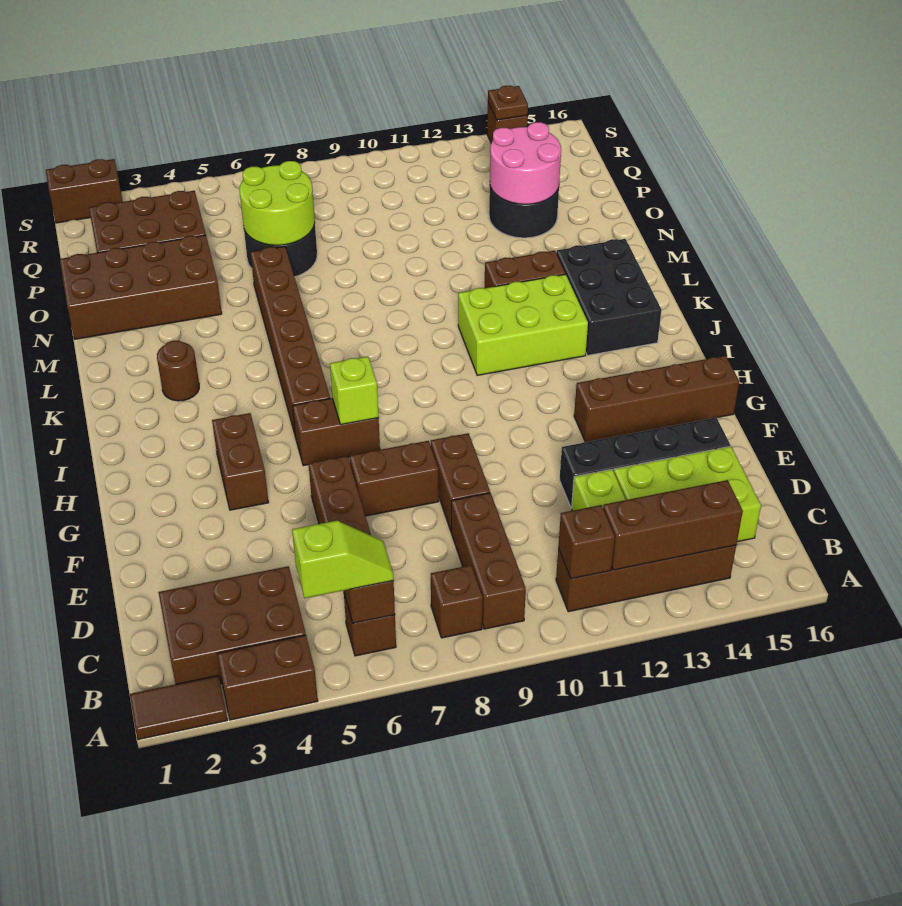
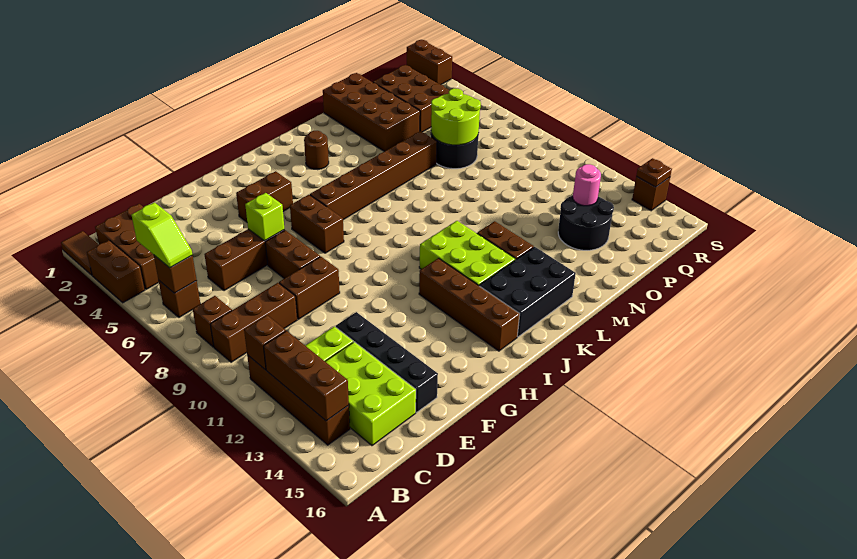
brown 1x4 brick [574,356,739,442] -> brown 1x4 brick moved to [419,258,520,351]
lime 1x1 brick [330,356,379,425] -> lime 1x1 brick moved to [245,193,284,241]
pink 2x2 round brick [490,122,561,204] -> pink 1x1 round brick [573,164,601,206]

